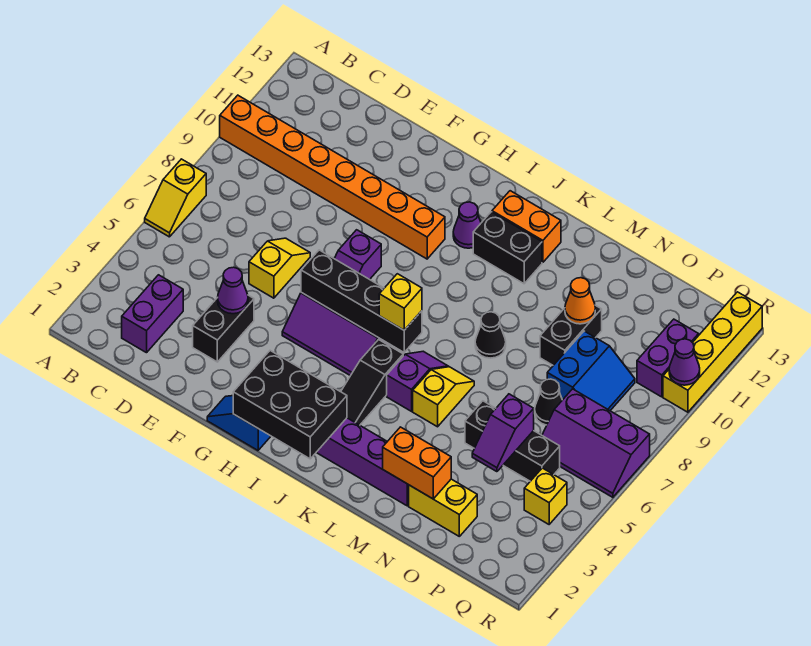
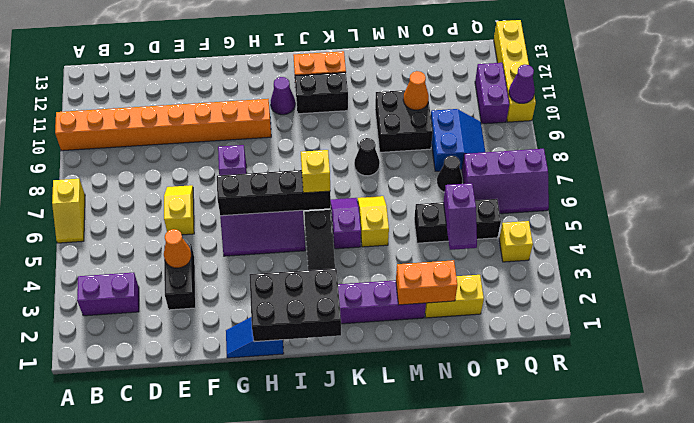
purple 1x2 brick [122,275,183,353] -> purple 1x2 brick turned to [77,273,139,316]
purple 1x1 cone [218,267,248,314] -> orange 1x1 cone [164,229,192,268]
black 1x2 brick [540,305,602,365] -> black 2x2 brick [375,90,433,152]

